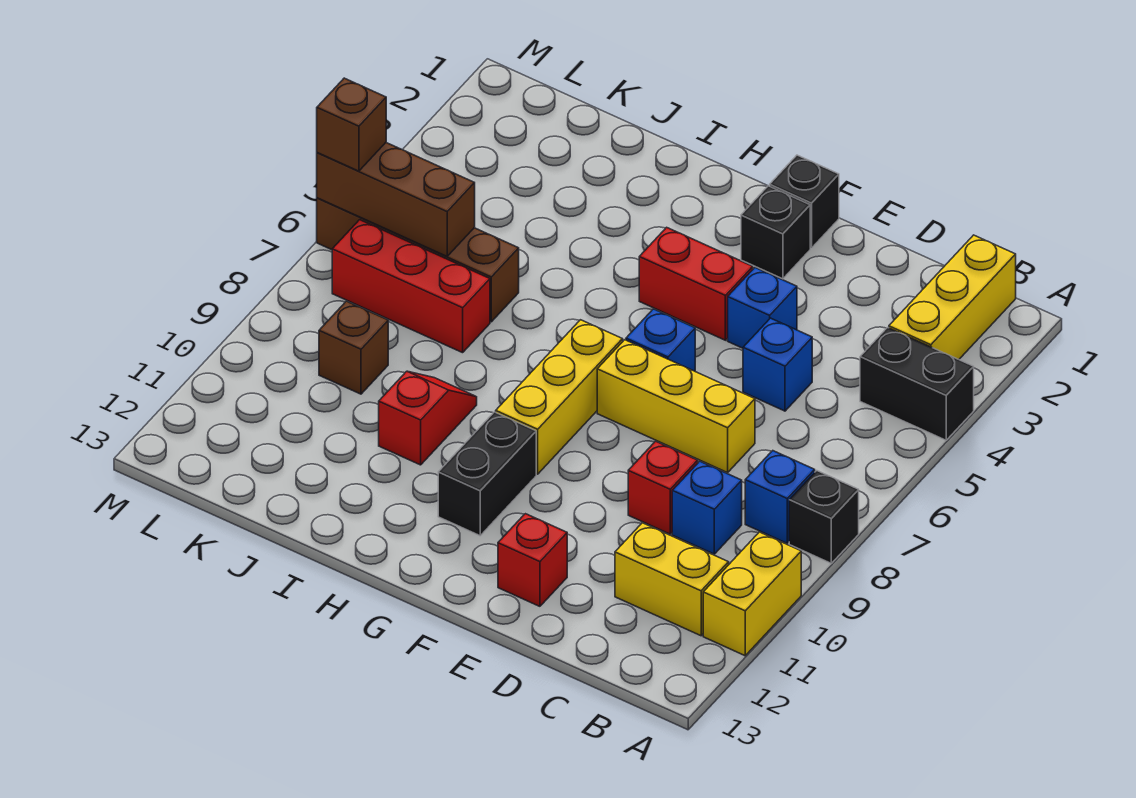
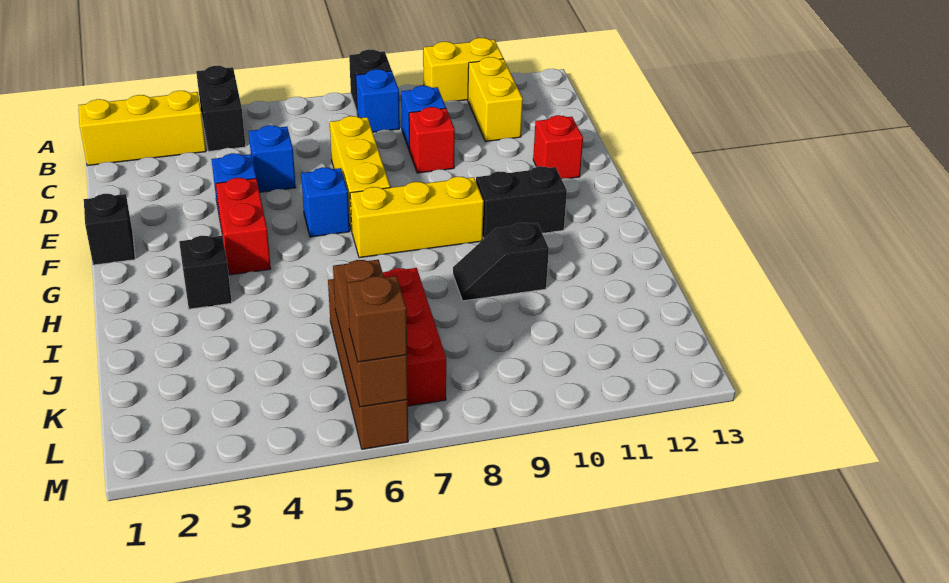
black 1x1 brick [741,186,810,279] -> black 1x1 brick moved to [179,236,232,309]
red 1x2 slope [379,371,477,465] -> black 1x2 slope [453,223,549,301]
brown 1x1 brick [319,301,388,394] -> none

